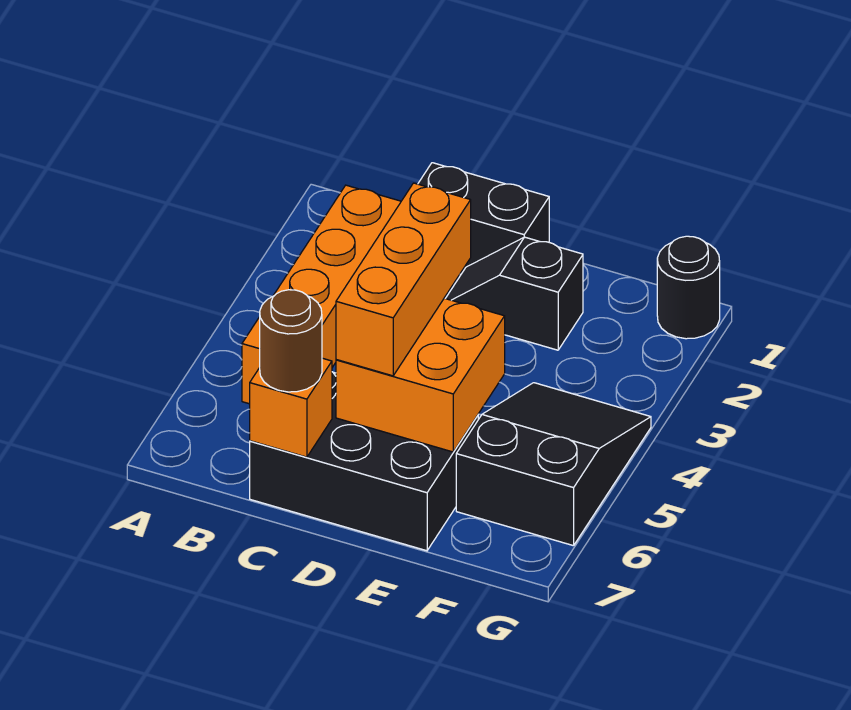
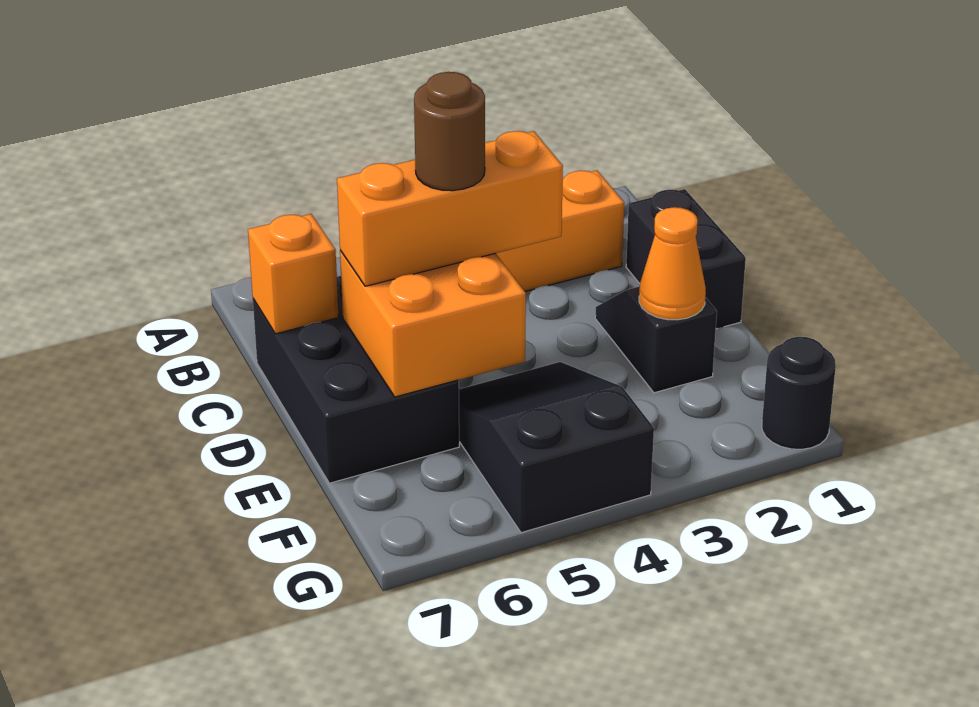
brown 1x1 round brick [260,290,322,392] -> brown 1x1 round brick moved to [414,72,485,191]
none -> orange 1x1 cone [639,207,706,320]
black 2x3 slope [456,383,651,546] -> black 2x3 slope turned to [459,362,654,533]

